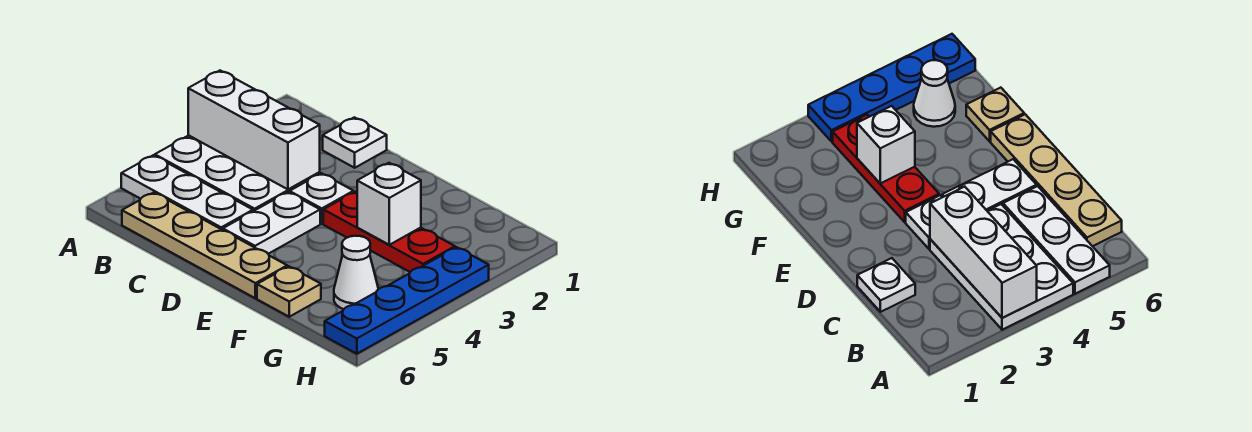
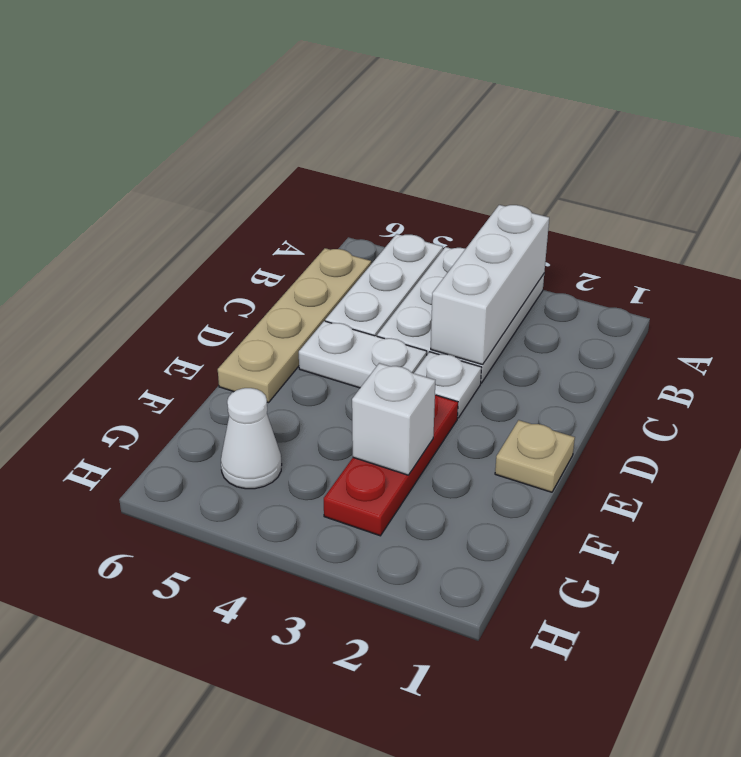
white 1x1 plate [323,117,387,168] -> none
tan 1x1 plate [257,266,321,317] -> tan 1x1 plate moved to [495,420,575,492]
blue 1x4 plate [325,247,489,354] -> none

